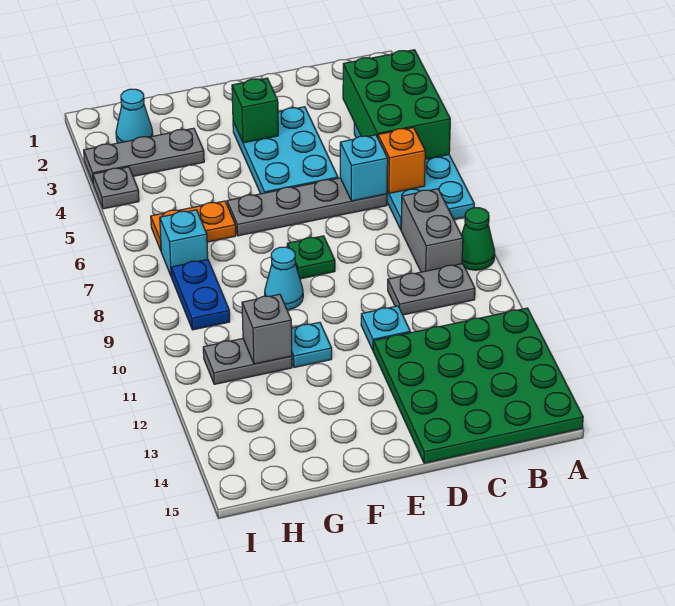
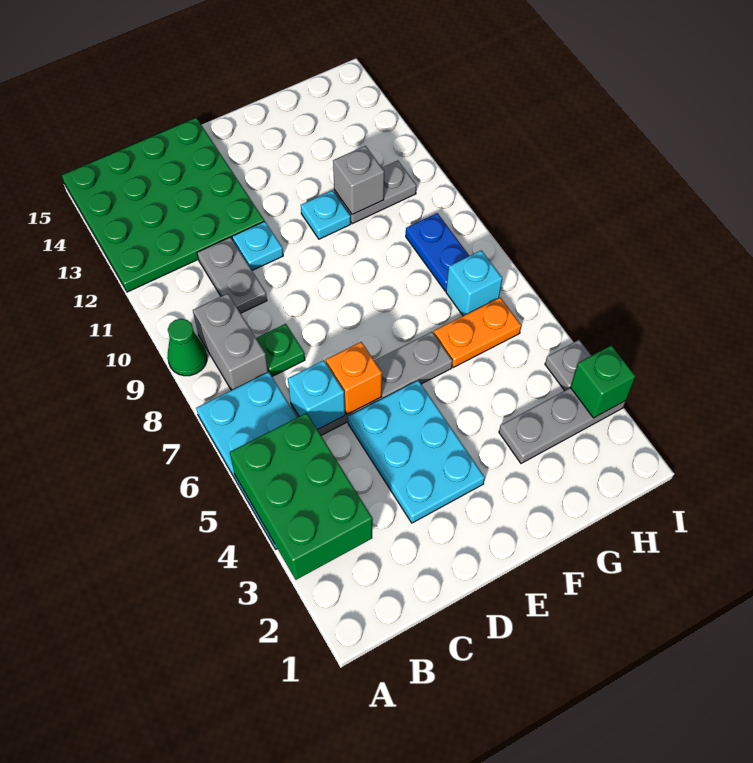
orange 1x1 brick [378,128,425,193] -> orange 1x1 brick moved to [326,342,382,414]
grey 1x2 plate [388,264,475,315] -> grey 1x2 plate turned to [197,237,267,313]
green 1x1 brick [232,78,278,143] -> green 1x1 brick moved to [570,345,635,418]
green 1x1 plate [287,236,335,279] -> green 1x1 plate moved to [256,324,305,376]
cyan 1x1 cone [265,247,303,310] -> none
cyan 1x1 cone [116,89,153,143] -> none

